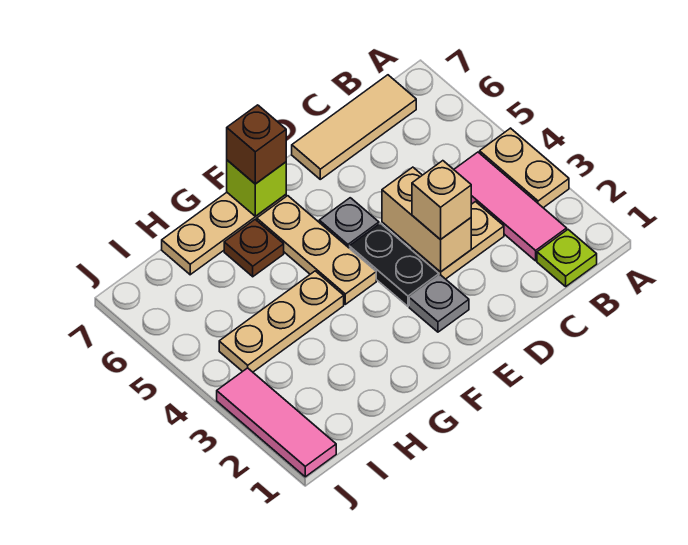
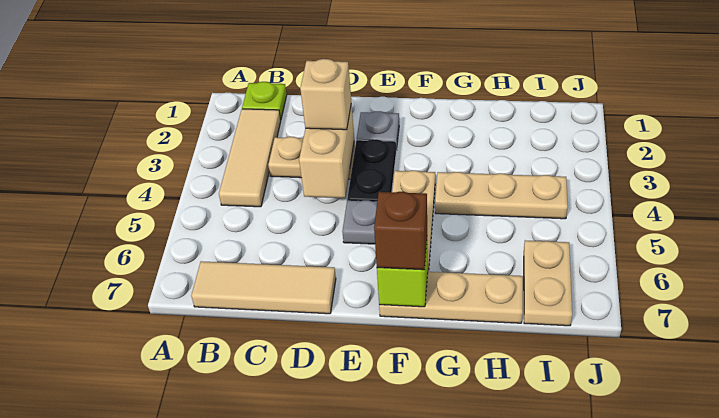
tan 1x2 plate [480,128,569,208] -> tan 1x2 plate moved to [524,240,572,326]
pink 1x3 tile [454,152,567,261] -> tan 1x3 tile [219,109,281,207]
brown 1x1 plate [224,219,284,277] -> none
pink 1x3 tile [217,368,336,477] -> none

